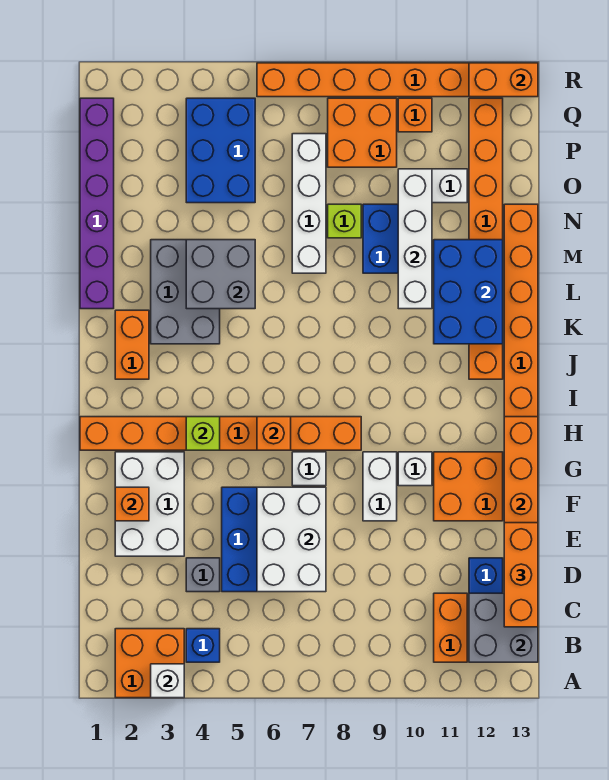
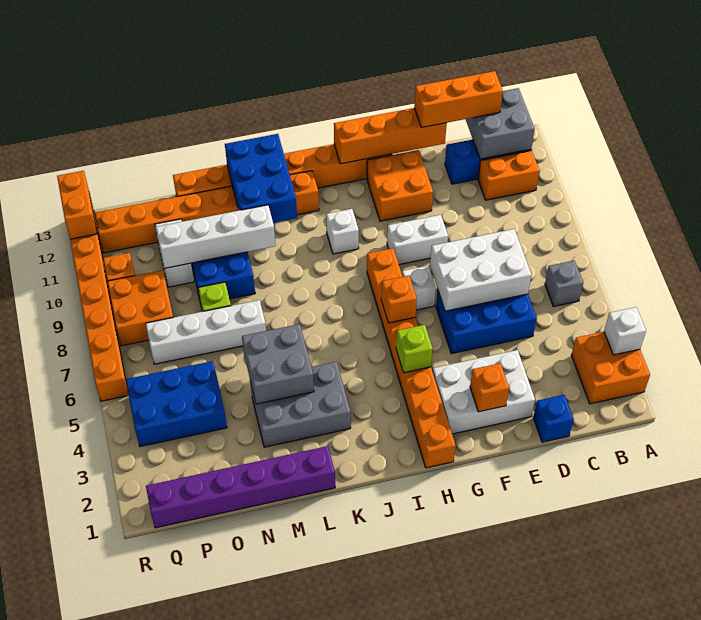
blue 1x1 brick [186,629,220,662] -> blue 1x1 brick moved to [533,395,574,442]
grey 1x1 brick [186,558,220,592] -> grey 1x1 brick moved to [545,261,583,307]
white 1x1 brick [398,452,432,486] -> white 1x1 brick moved to [326,209,359,254]
orange 1x2 brick [115,310,149,379] -> none
blue 2x3 brick [434,240,503,344] -> blue 2x3 brick turned to [225,134,297,223]

